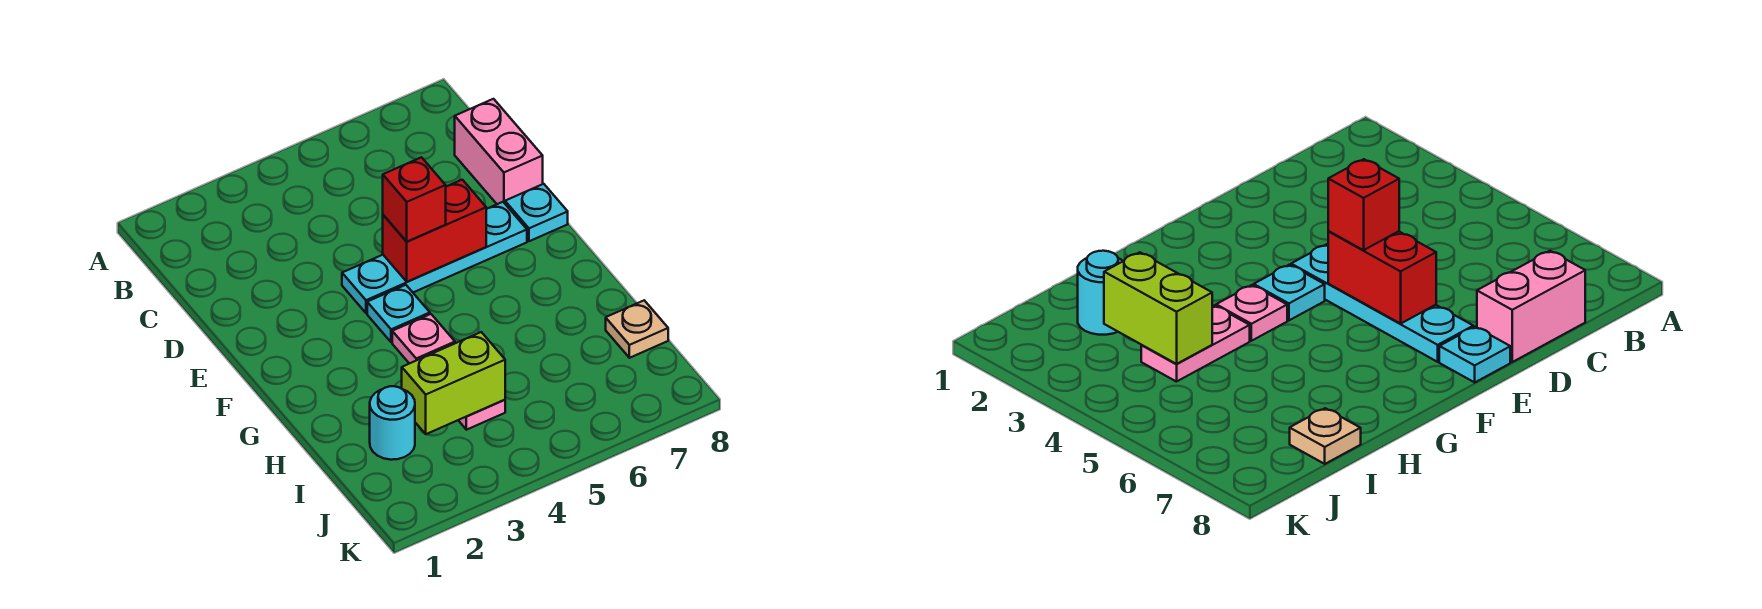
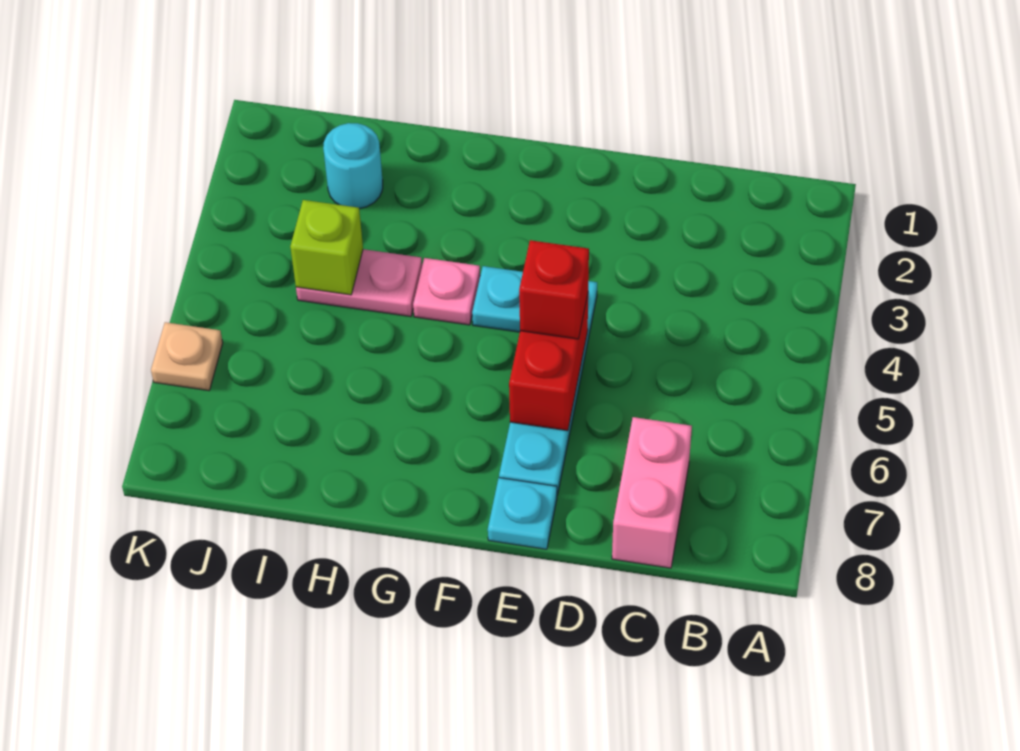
pink 1x2 brick [455,99,543,204] -> pink 1x2 brick turned to [612,417,692,568]
lime 1x2 brick [402,332,505,434] -> lime 1x1 brick [290,200,363,295]
tan 1x1 plate [606,300,668,358] -> tan 1x1 plate moved to [151,322,223,391]

